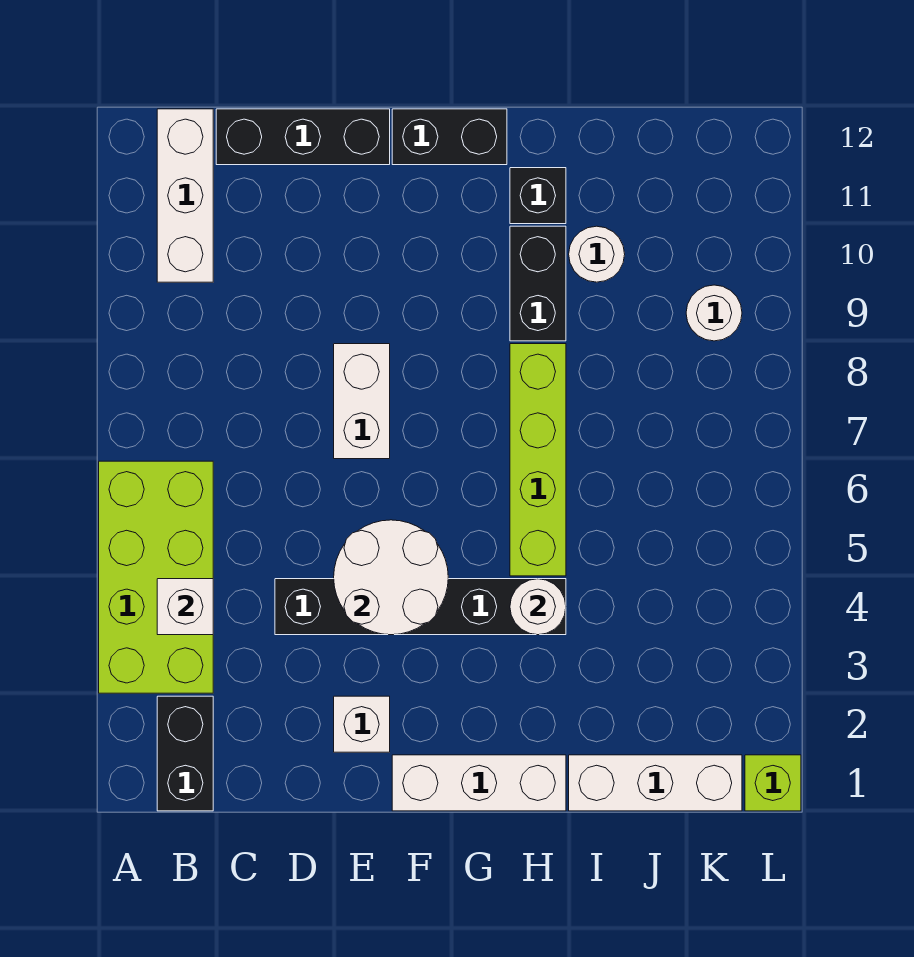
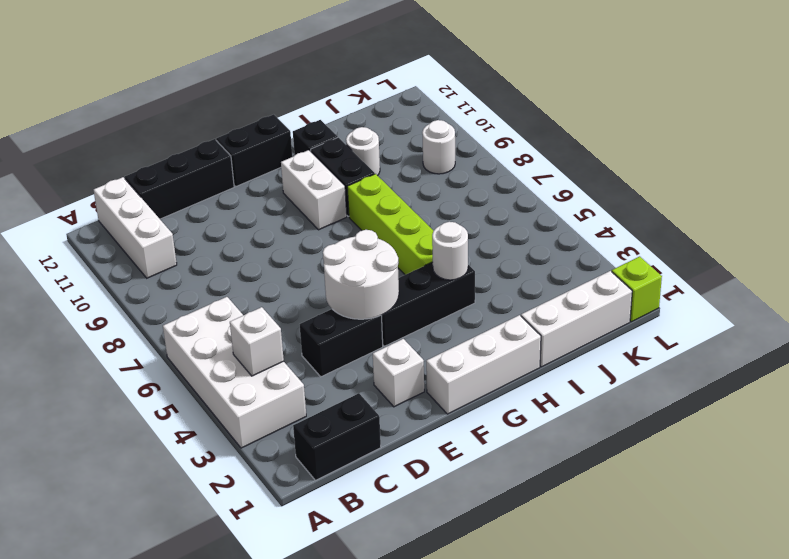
lime 2x4 brick [99,461,213,693] -> white 2x4 brick [163,297,306,448]
black 1x2 brick [157,696,213,811] -> black 1x2 brick turned to [293,393,381,480]
white 1x2 brick [334,344,390,459] -> white 1x2 brick moved to [281,150,347,230]

